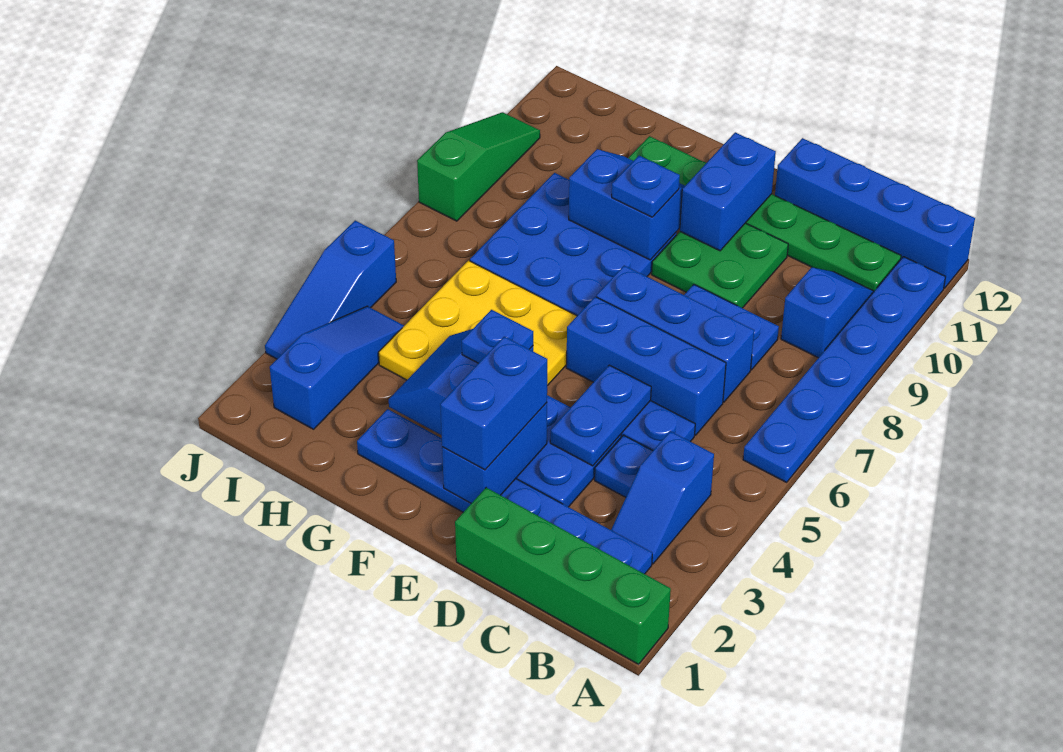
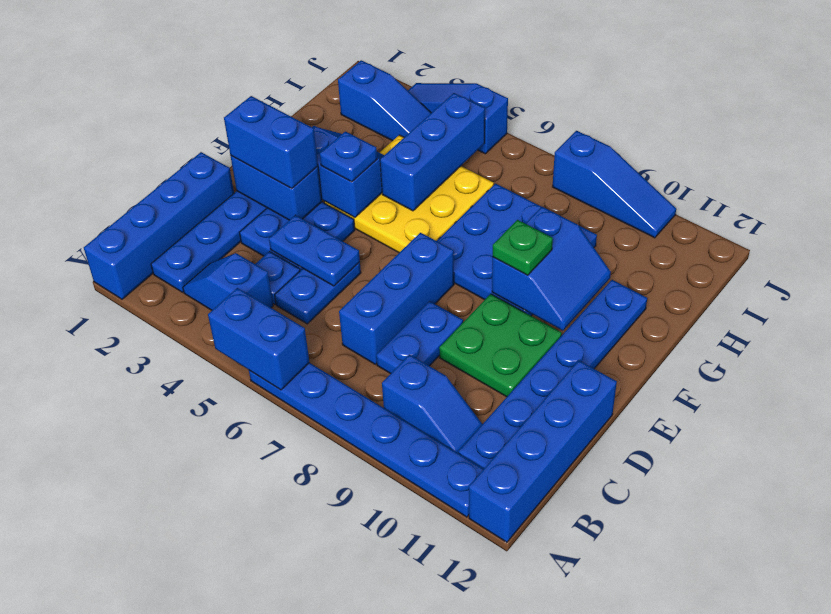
green 1x4 brick [455,488,671,664] -> blue 1x4 brick [84,152,234,299]
green 1x6 plate [628,136,901,291] -> blue 1x6 plate [458,280,647,469]
blue 1x3 brick [566,297,726,435] -> blue 1x3 brick moved to [380,93,485,211]
blue 1x2 brick [680,132,776,251] -> blue 1x2 brick moved to [208,288,309,390]
blue 1x1 plate [612,156,680,217] -> green 1x1 plate [493,220,553,275]
green 1x3 slope [417,112,540,221] -> blue 1x3 slope [553,131,676,238]

